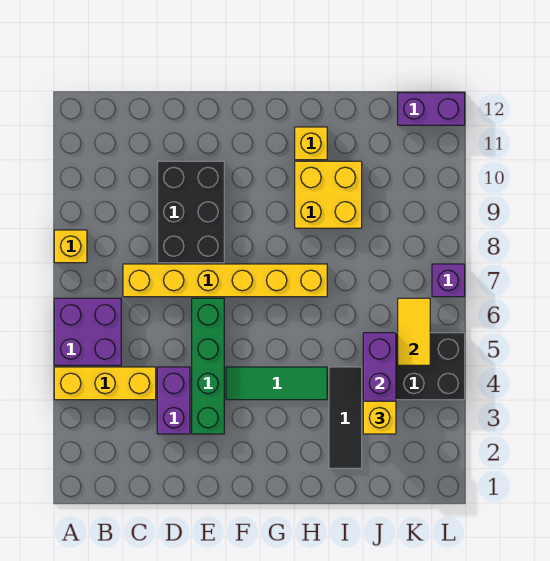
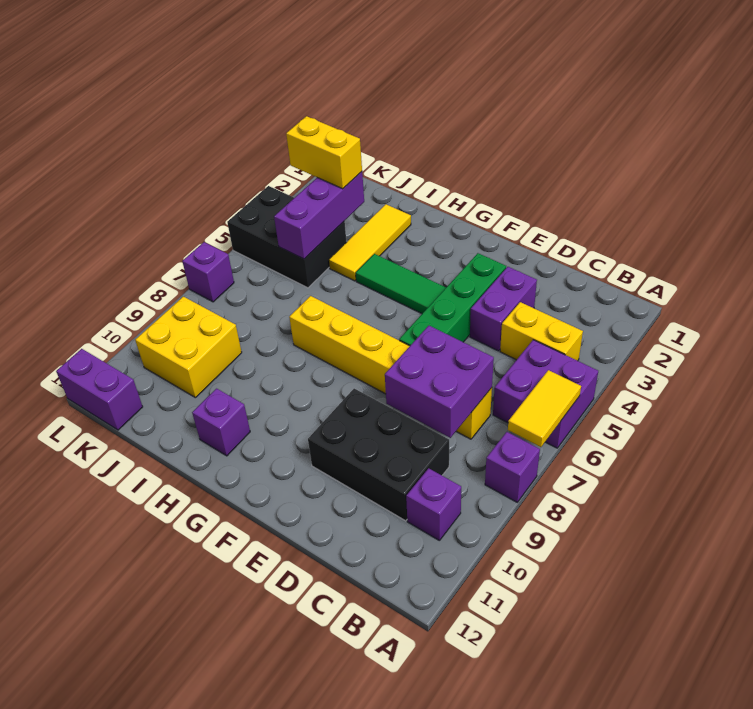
yellow 1x3 brick [54,367,156,400] -> yellow 1x2 brick [500,302,583,361]
yellow 1x1 brick [54,230,87,263] -> purple 1x1 brick [485,432,540,502]
none -> purple 1x1 brick [406,468,461,541]
none -> purple 2x2 brick [385,326,494,438]
black 2x3 brick [157,161,224,263] -> black 2x3 brick turned to [308,389,449,521]
yellow 2x2 brick [295,161,362,228] -> yellow 2x2 brick moved to [135,297,242,398]
yellow 1x1 brick [295,127,327,160] -> purple 1x1 brick [192,389,250,456]
black 1x3 tile [329,367,362,468] -> yellow 1x3 tile [329,204,411,281]
yellow 1x1 brick [363,401,396,434] -> yellow 1x2 brick [286,116,362,189]
yellow 1x2 tile [398,298,430,365] -> yellow 1x2 tile moved to [508,370,581,447]

